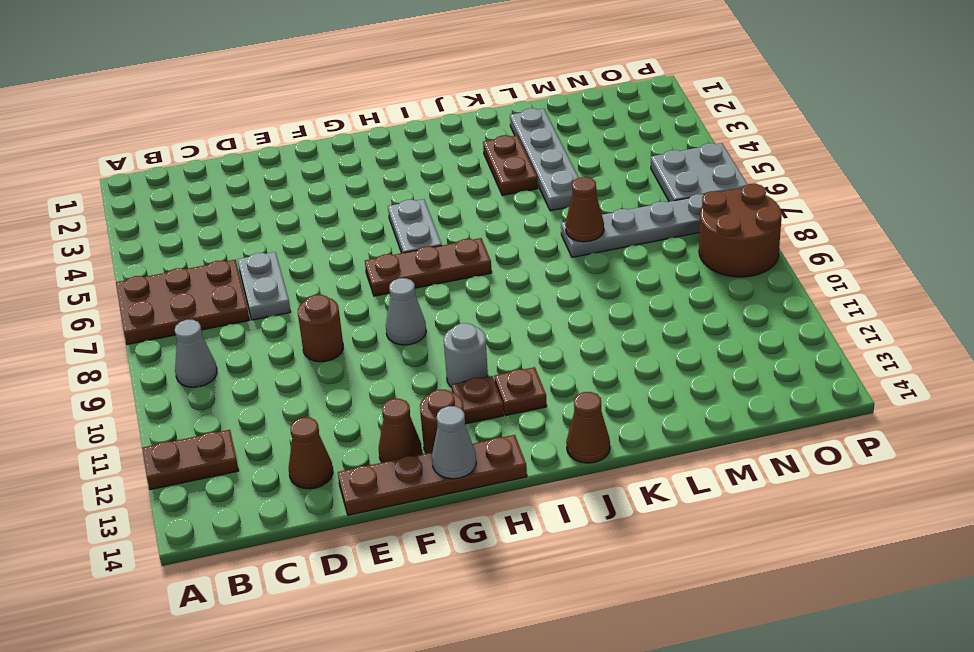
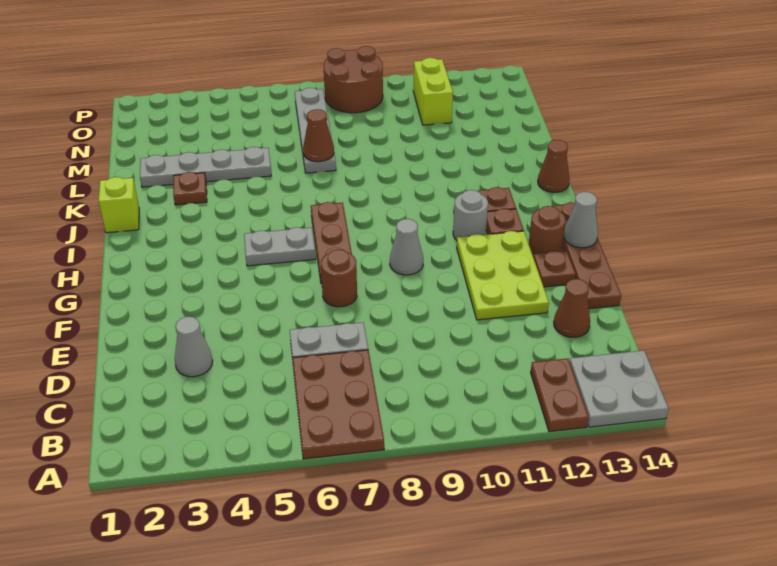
grey 1x1 cone [175,320,217,387] -> grey 1x1 cone moved to [175,317,213,377]
brown 1x1 round brick [298,295,343,362] -> brown 1x1 round brick moved to [321,249,357,307]
none -> lime 2x3 plate [457,231,549,320]
brown 1x1 cone [379,399,422,463] -> brown 1x1 plate [533,251,576,287]
none -> lime 1x1 brick [99,177,139,233]
brown 1x2 plate [483,135,538,195] -> brown 1x1 plate [173,172,207,205]
none -> lime 1x2 brick [413,58,453,125]
grey 2x2 plate [651,143,747,202] -> grey 2x2 plate moved to [570,350,668,427]

